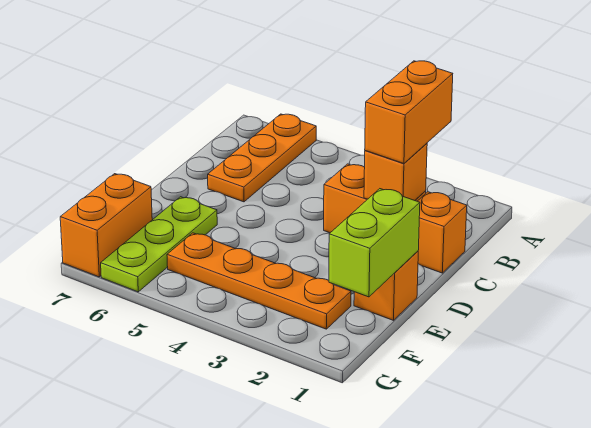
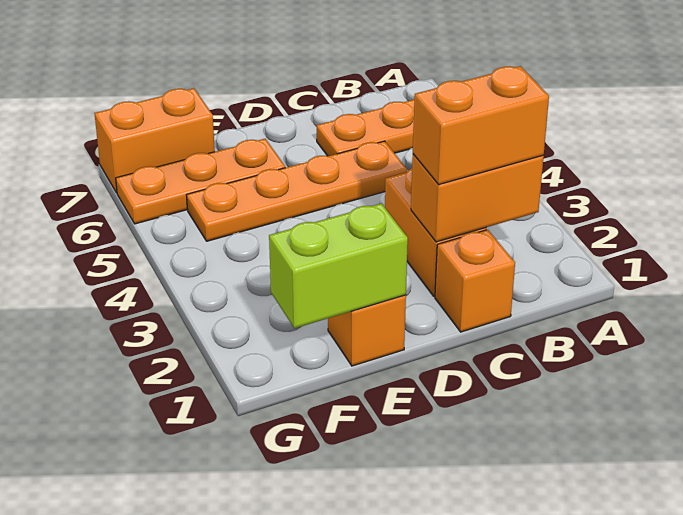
orange 1x1 brick [364,143,427,200] -> orange 1x2 brick [411,154,544,242]
lime 1x3 plate [101,197,217,292] -> orange 1x3 plate [116,139,285,224]
orange 1x4 plate [167,233,351,329] -> orange 1x4 plate turned to [187,141,407,241]

